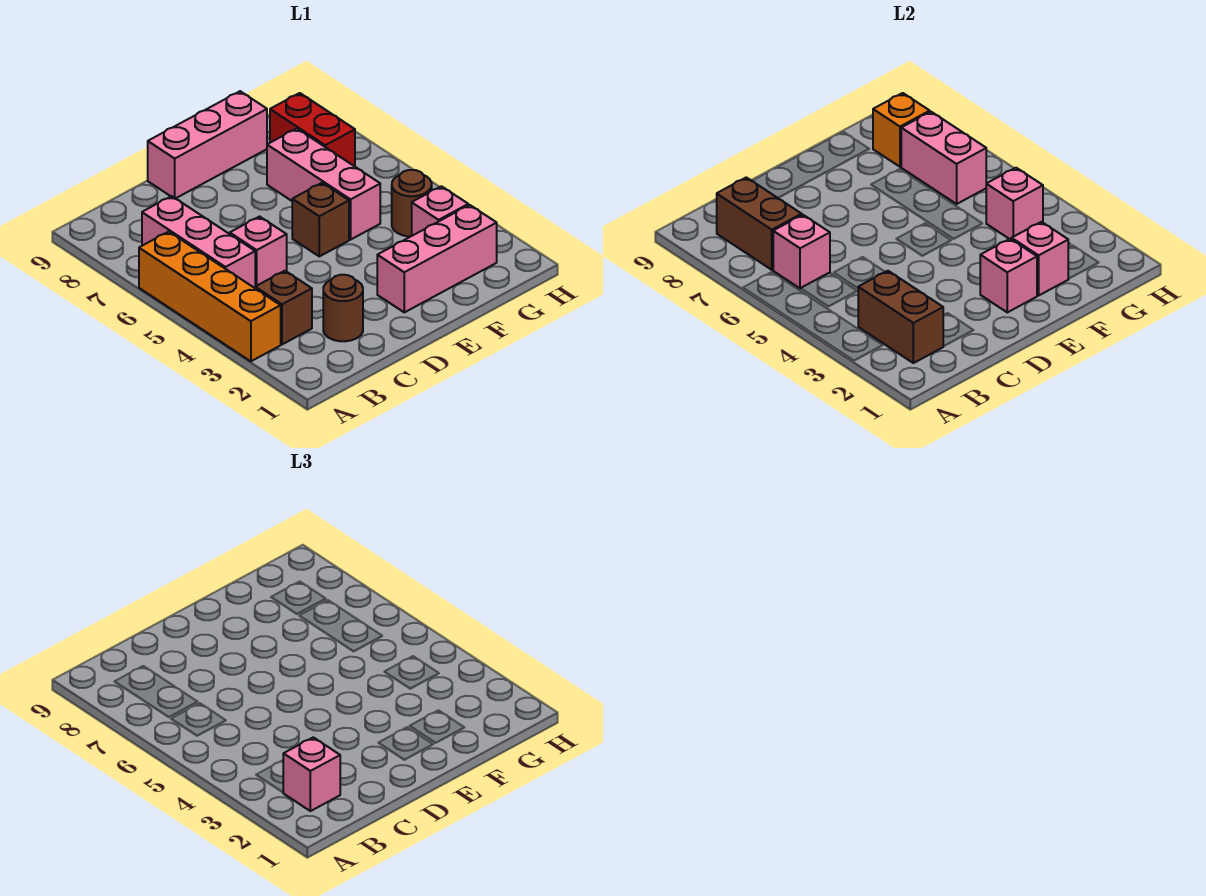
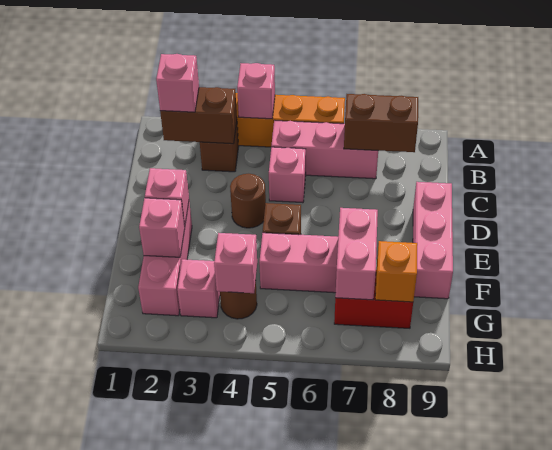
pink 1x1 brick [773,215,830,289] -> pink 1x1 brick moved to [237,63,275,119]
brown 1x1 round brick [323,275,363,341] -> brown 1x1 round brick moved to [230,174,266,228]
pink 1x2 brick [901,112,986,204] -> pink 1x2 brick turned to [335,208,378,300]

